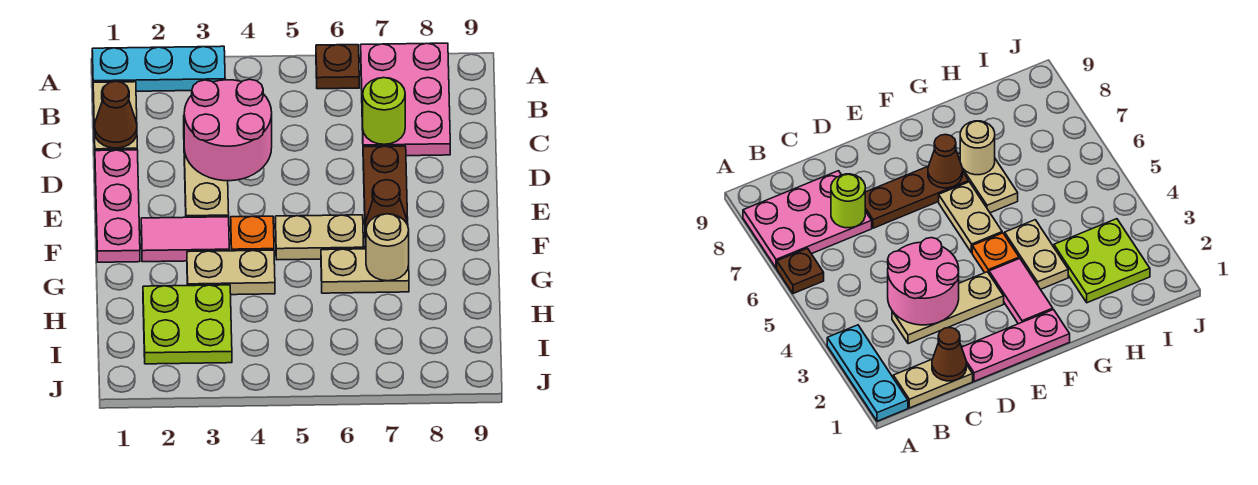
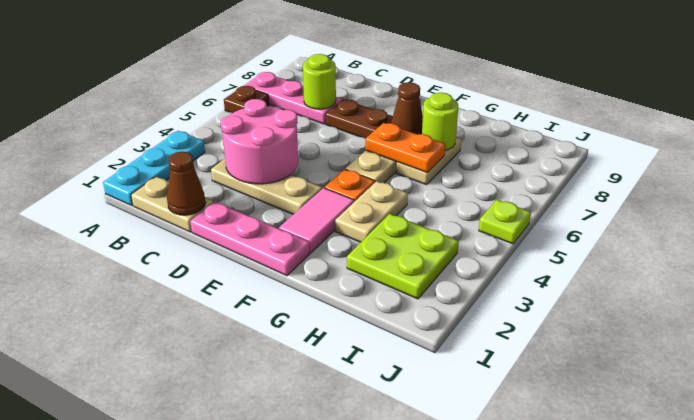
pink 2x3 plate [361,43,450,156] -> pink 1x3 plate [244,72,342,124]
none -> orange 1x2 plate [365,123,445,173]
tan 1x1 round brick [366,214,409,281] -> lime 1x1 round brick [422,93,458,151]
none -> lime 1x1 plate [479,200,531,244]

